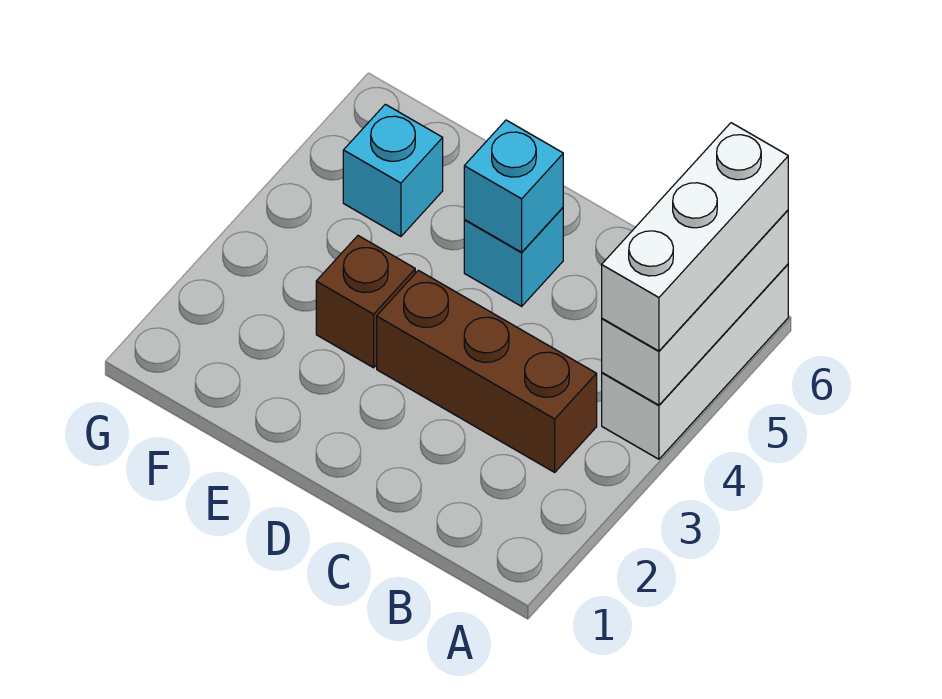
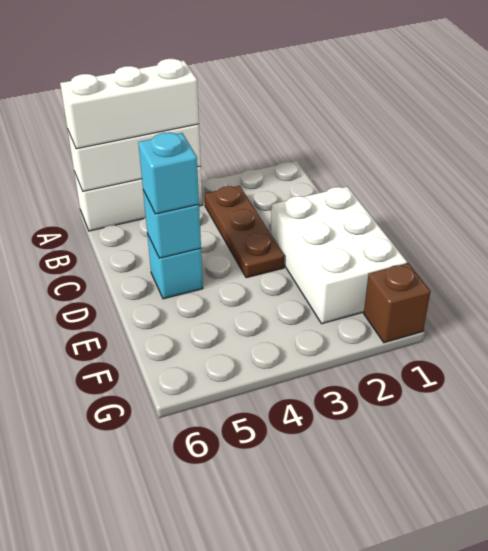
brown 1x3 brick [377,270,597,472] -> brown 1x3 plate [204,186,285,278]
none -> white 2x3 brick [271,187,407,324]
brown 1x1 brick [316,236,415,368] -> brown 1x1 brick moved to [364,263,431,343]
cyan 1x1 brick [343,104,443,237] -> cyan 1x1 brick moved to [138,132,199,214]

